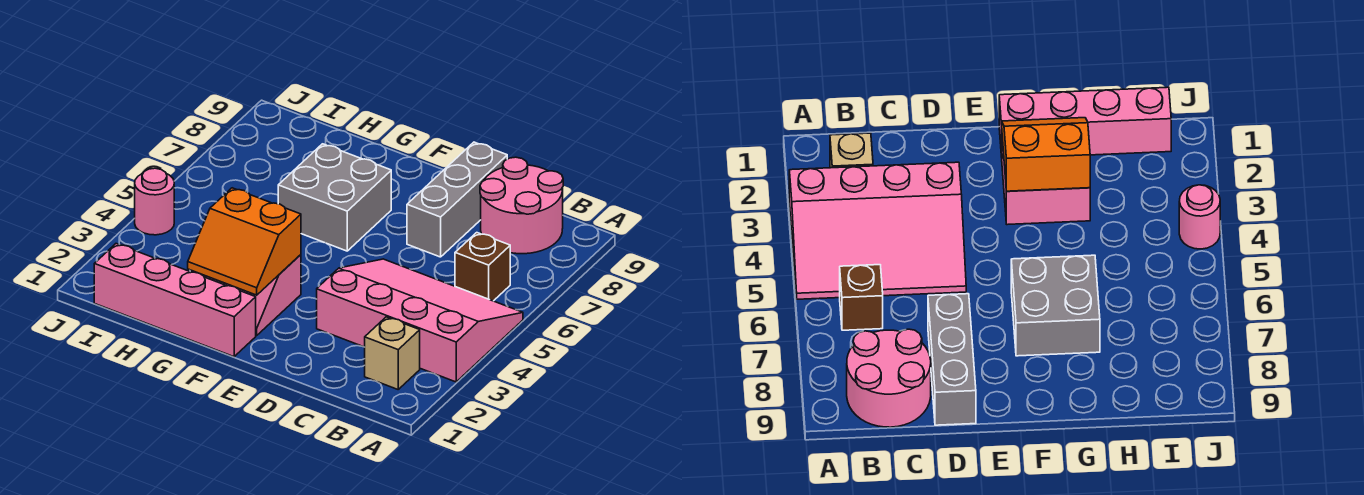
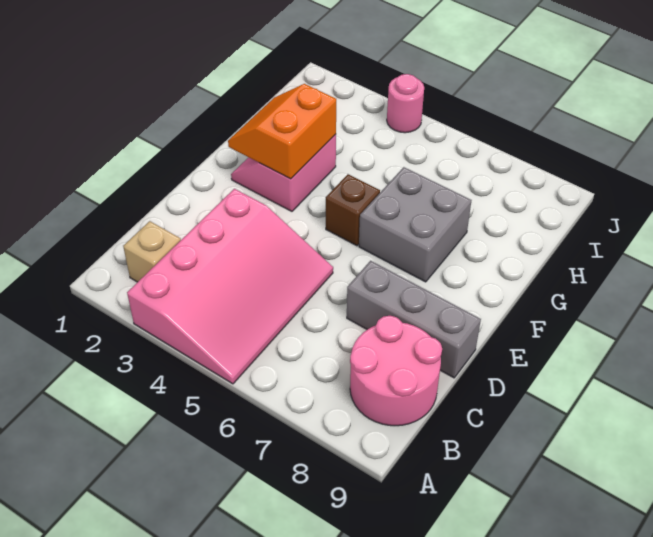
brown 1x1 brick [455,233,510,301] -> brown 1x1 brick moved to [326,174,380,246]
pink 1x4 brick [94,244,256,357] -> none

